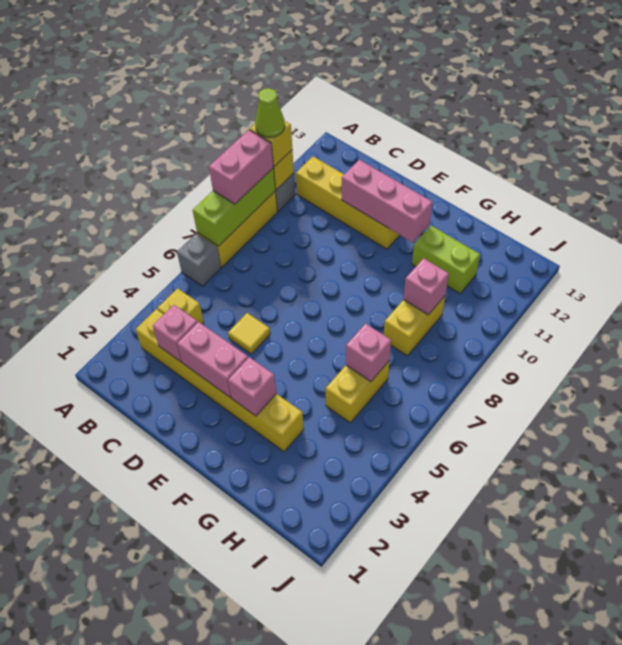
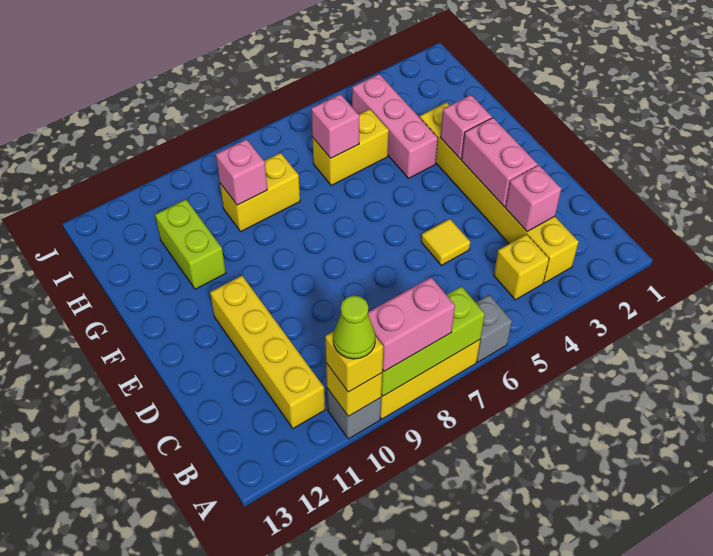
pink 1x3 brick [342,160,432,242] -> pink 1x3 brick moved to [352,74,438,178]

